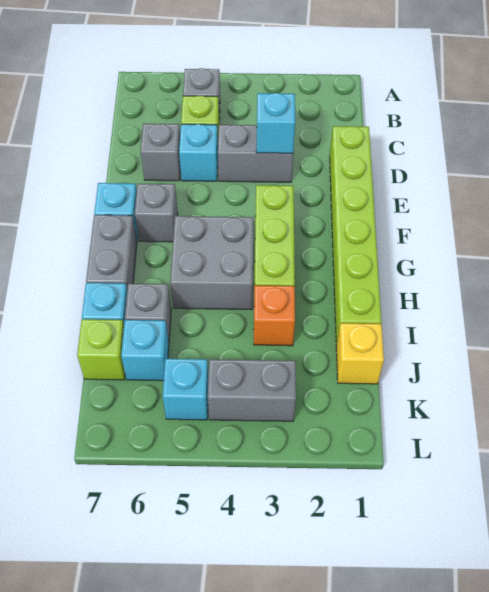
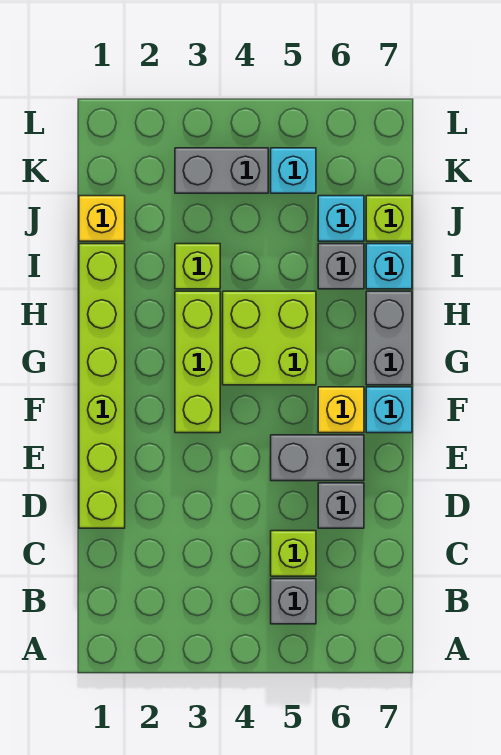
grey 1x2 brick [218,125,293,182] -> grey 1x2 brick moved to [271,435,364,481]
cyan 1x1 brick [256,93,295,153] -> none
cyan 1x1 brick [179,124,218,181] -> none
grey 1x1 brick [135,184,178,242] -> yellow 1x1 brick [318,387,364,433]
grey 2x2 brick [170,216,254,310] -> lime 2x2 brick [223,291,316,385]
orange 1x1 brick [254,285,295,346] -> lime 1x1 brick [175,244,220,289]

